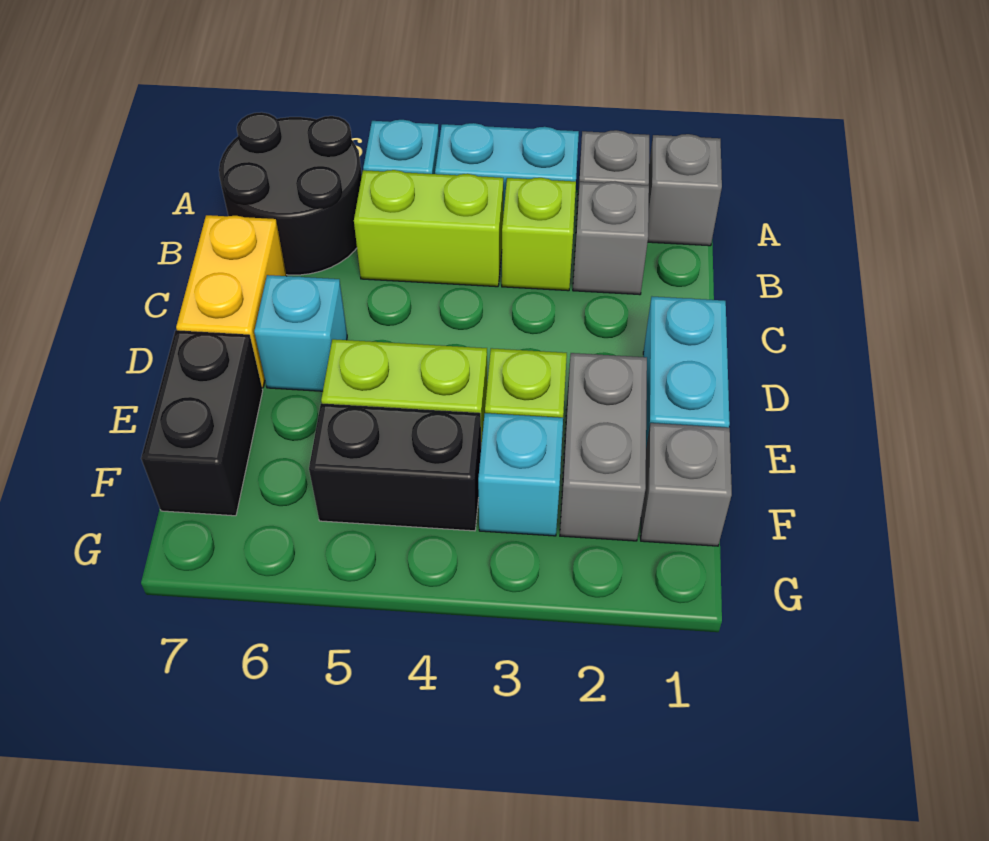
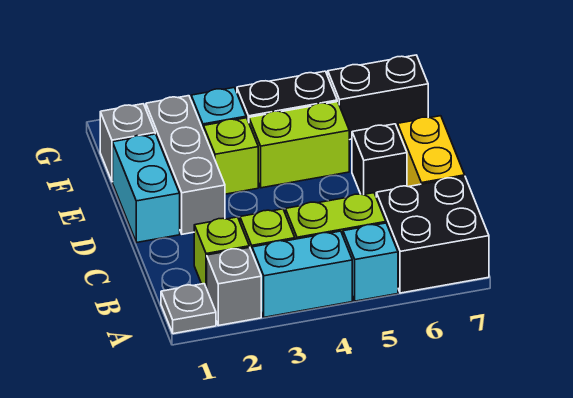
grey 1x1 brick [648,134,722,246] -> grey 1x1 plate [161,284,216,334]
black 2x2 round brick [219,112,362,275] -> black 2x2 brick [376,177,489,293]
grey 1x1 brick [573,181,649,295] -> lime 1x1 brick [194,217,249,288]
cyan 1x1 brick [254,275,347,391] -> black 1x1 brick [352,124,407,196]
grey 1x2 brick [560,353,647,541] -> grey 1x3 brick [146,96,225,234]
black 1x2 brick [141,330,263,516] -> black 1x2 brick turned to [328,55,428,140]

